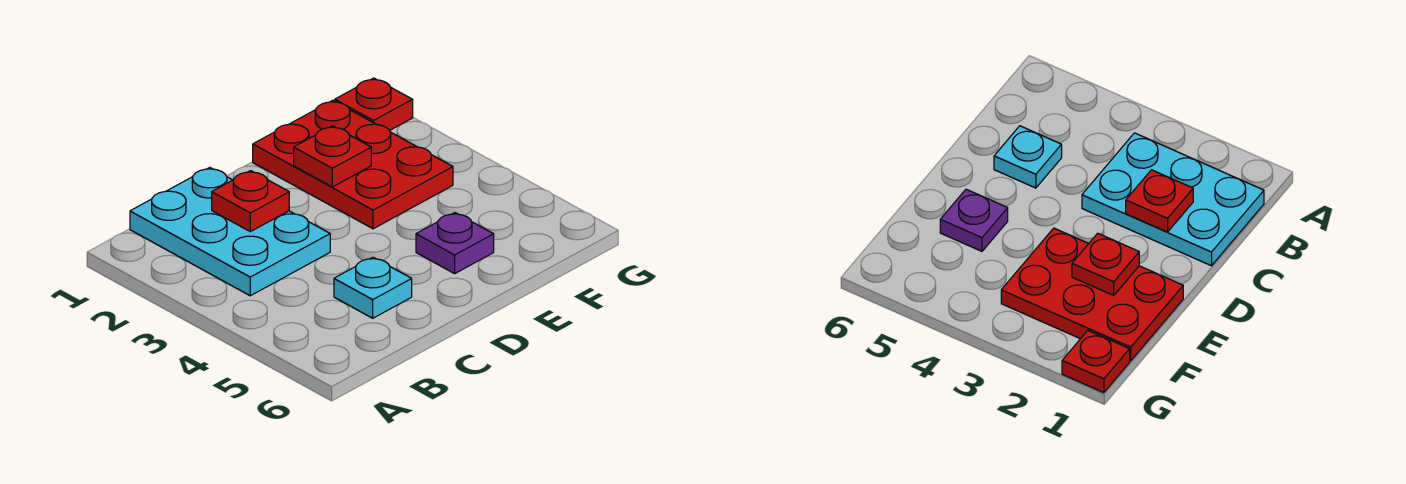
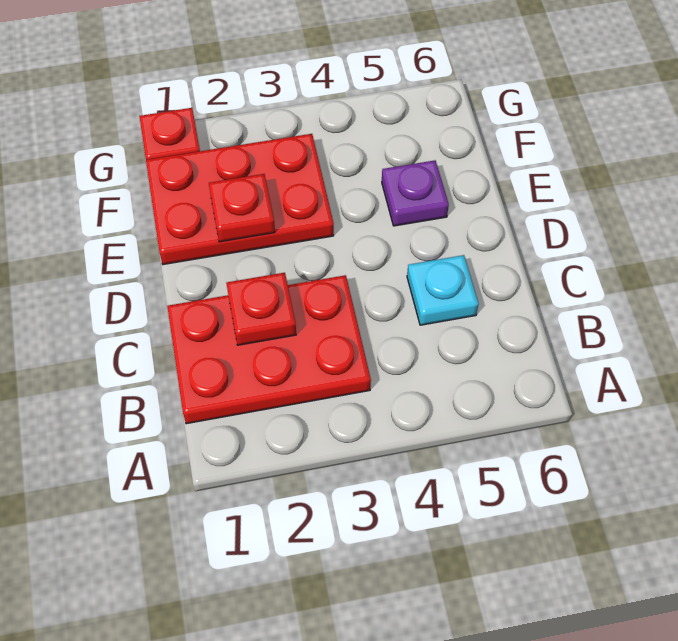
cyan 2x3 plate [130,168,330,296] -> red 2x3 plate [167,275,371,424]

